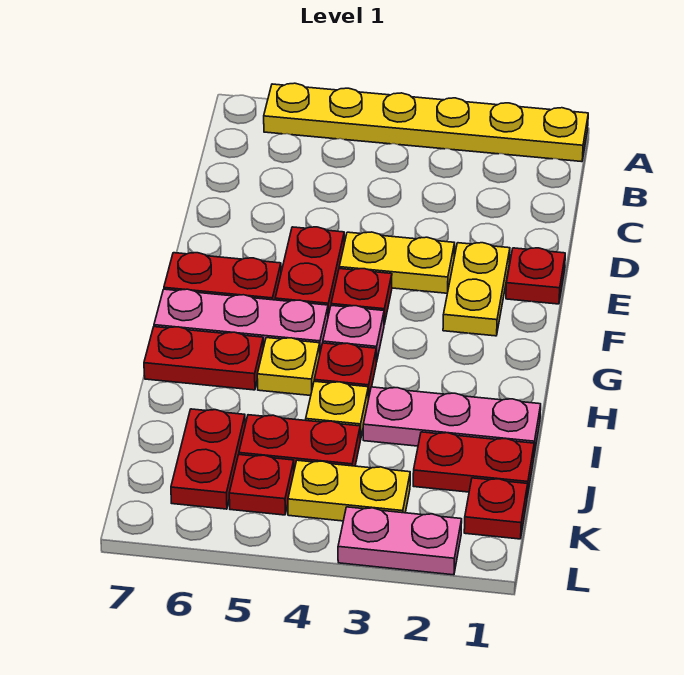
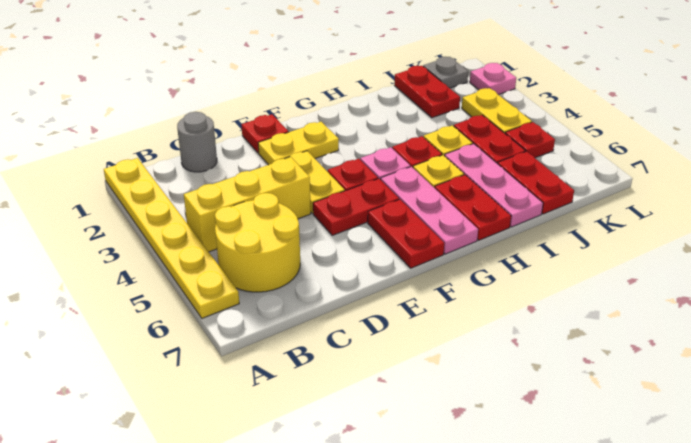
none -> yellow 1x3 brick [184,157,311,252]
none -> yellow 2x2 round brick [215,193,300,292]
none -> grey 1x1 round brick [177,112,217,172]
pink 1x3 plate [363,387,541,454] -> pink 1x3 plate moved to [445,144,543,227]
red 1x2 plate [171,409,245,509] -> red 1x2 plate turned to [498,151,574,214]
red 1x1 plate [464,478,528,539] -> grey 1x1 plate [423,57,468,88]
pink 1x2 plate [338,507,462,575] -> pink 1x1 plate [470,63,516,95]

